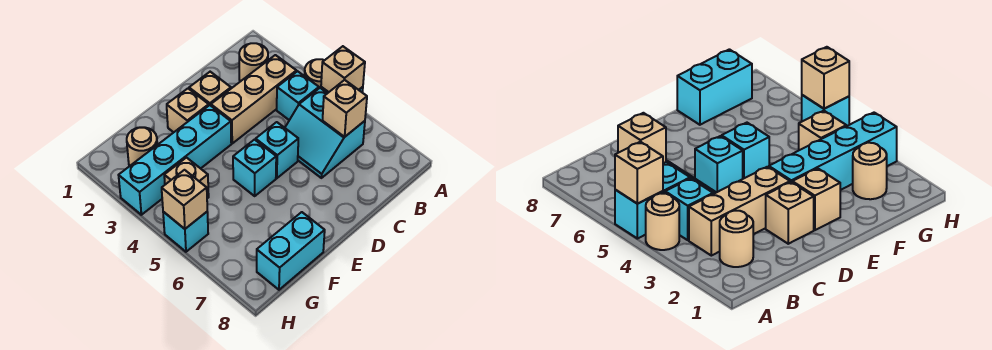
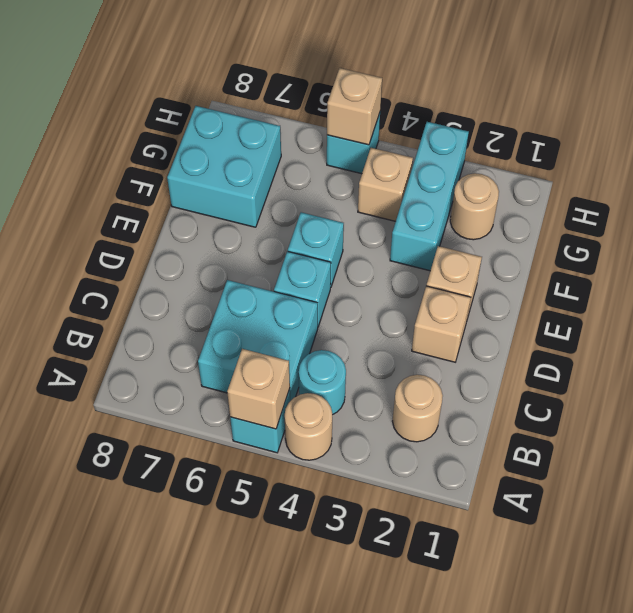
tan 1x3 brick [211,55,296,143] -> none
cyan 1x1 brick [277,71,319,120] -> cyan 1x1 round brick [299,350,346,415]
cyan 2x2 slope [285,88,365,178] -> cyan 2x2 brick [198,280,318,401]
tan 1x1 brick [323,80,367,137] -> none
cyan 1x4 brick [119,105,231,215] -> cyan 1x3 brick [390,122,469,271]
cyan 1x2 brick [257,212,325,290] -> cyan 2x2 brick [167,106,281,227]

